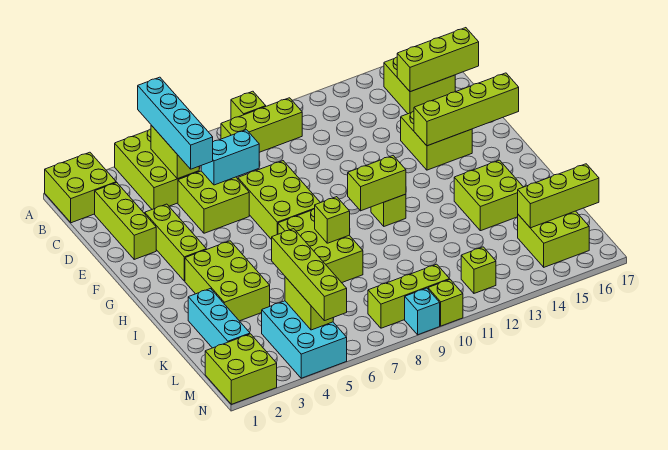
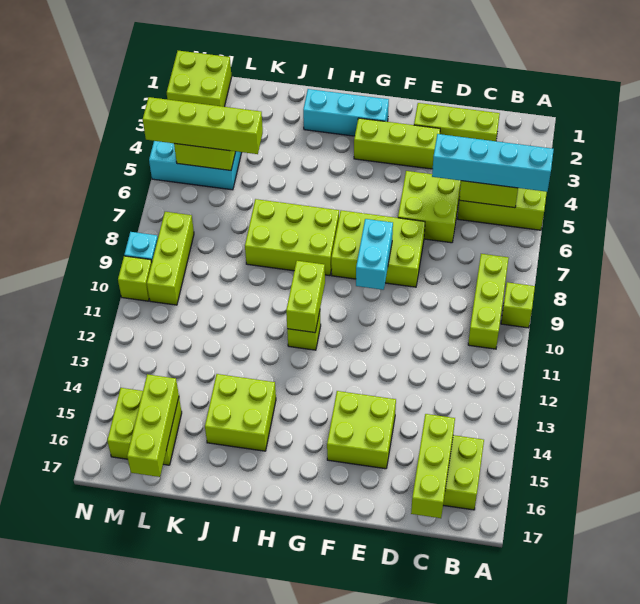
lime 2x2 brick [45,152,116,223] -> none
cyan 1x2 brick [201,130,259,185] -> cyan 1x2 brick moved to [356,219,393,290]
lime 1x4 brick [414,73,519,146] -> none
lime 2x3 brick [185,241,270,321] -> none
lime 1x1 brick [314,197,350,243] -> none
cyan 1x3 brick [188,289,250,348] -> cyan 1x3 brick moved to [303,89,389,136]
lime 1x1 brick [461,247,496,293] -> none

